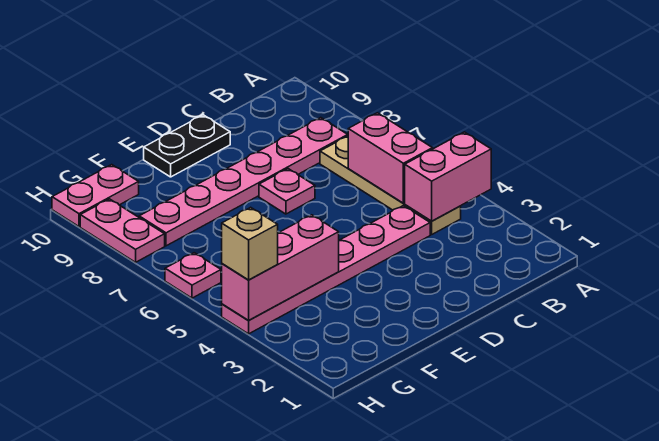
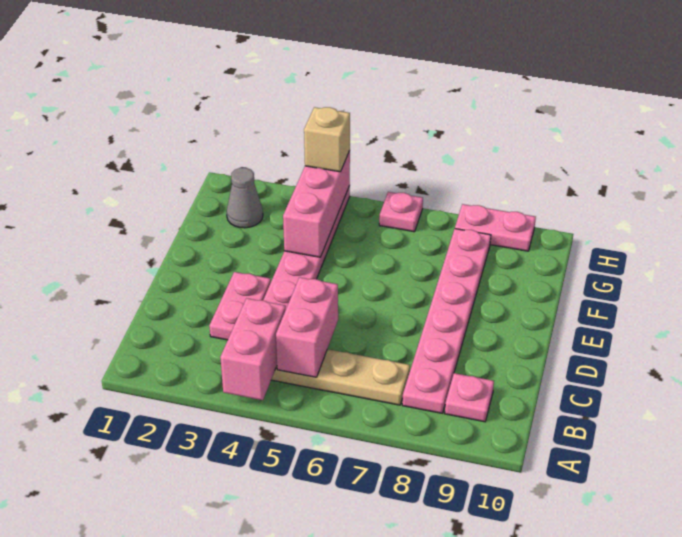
pink 1x2 brick [348,113,433,203] -> pink 1x2 brick turned to [276,277,338,377]
pink 1x1 plate [259,169,315,214] -> pink 1x1 plate moved to [445,373,494,422]
black 1x2 plate [144,115,230,177] -> none
none -> grey 1x1 cone [227,168,263,228]
pink 1x2 plate [52,165,139,227] -> pink 1x2 plate moved to [209,272,271,340]

